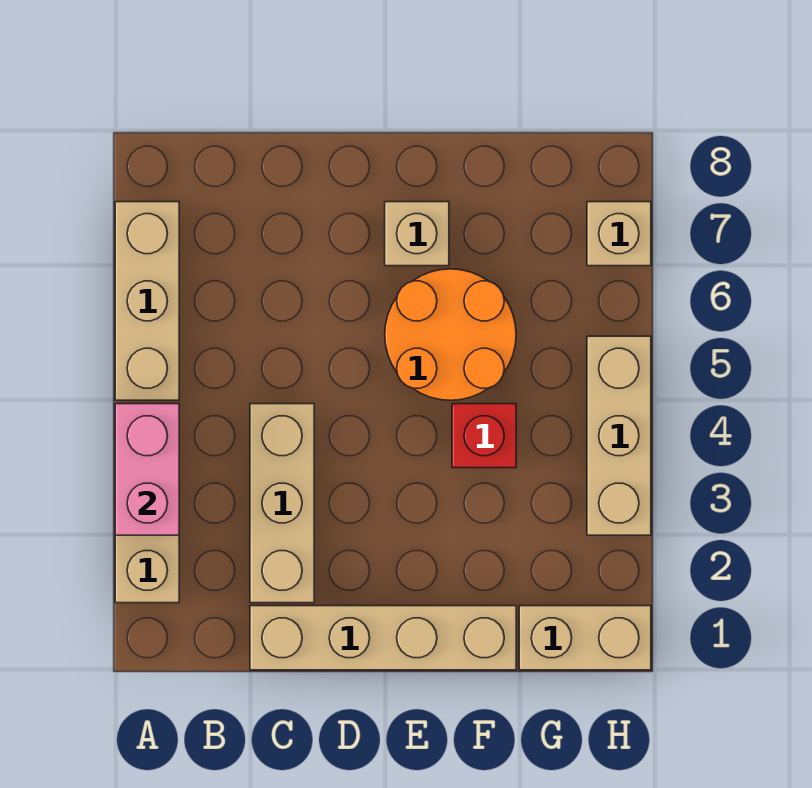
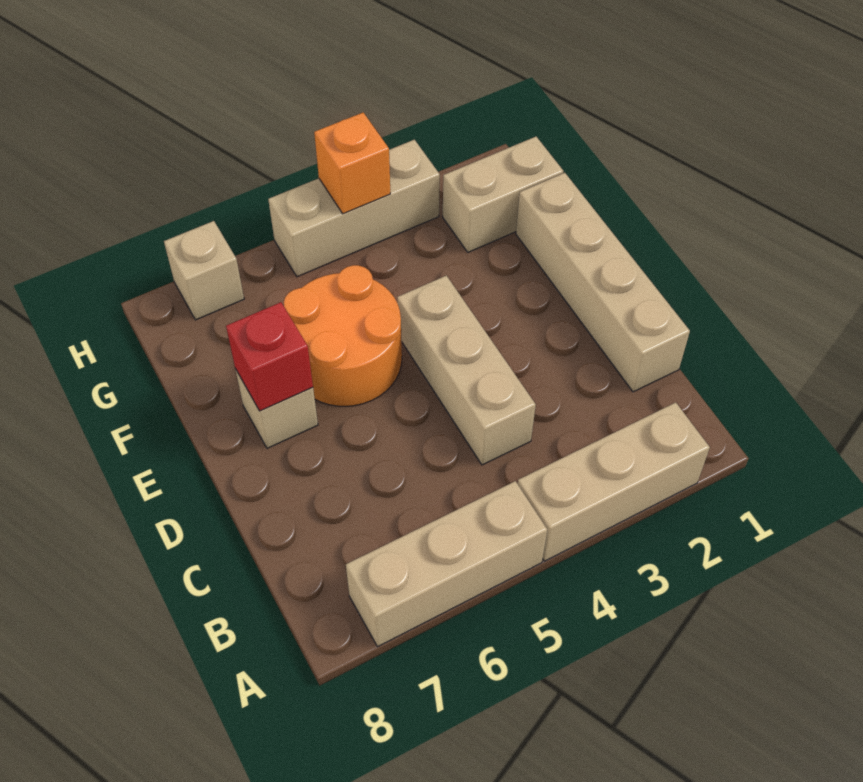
pink 1x2 brick [115,404,179,535] -> none
tan 1x3 brick [250,404,314,603] -> tan 1x3 brick turned to [397,276,536,465]
red 1x1 brick [452,404,516,468] -> red 1x1 brick moved to [226,302,313,411]
tan 1x2 brick [519,606,651,670] -> tan 1x2 brick turned to [443,137,563,252]
none -> orange 1x1 brick [314,113,390,214]

